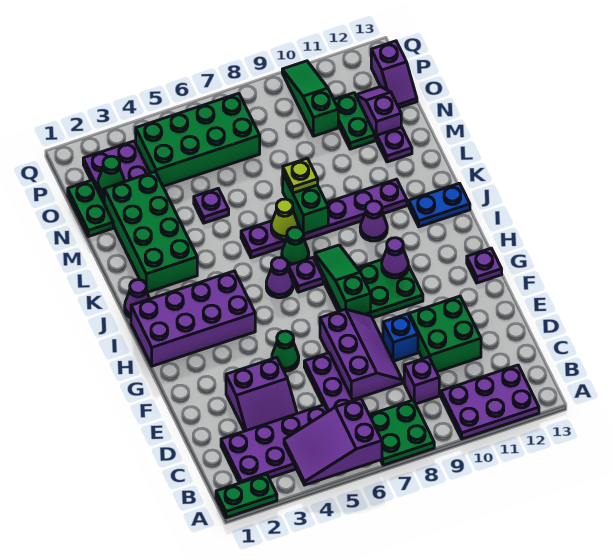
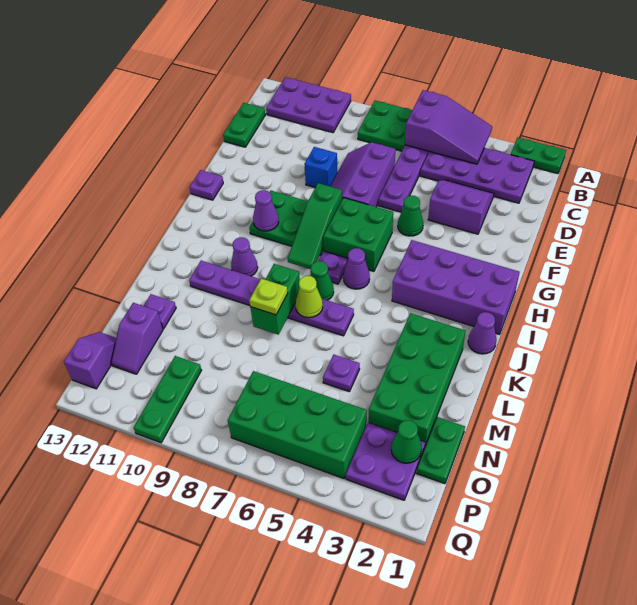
purple 1x1 brick [404,357,439,404] -> none
green 2x2 brick [409,296,481,372] -> green 2x2 brick moved to [323,198,393,271]
blue 1x2 plate [409,183,470,227] -> none
green 1x2 plate [334,93,375,149] -> green 1x2 plate moved to [223,103,265,147]
green 1x3 slope [282,61,338,136] -> green 1x3 plate [134,356,202,443]

